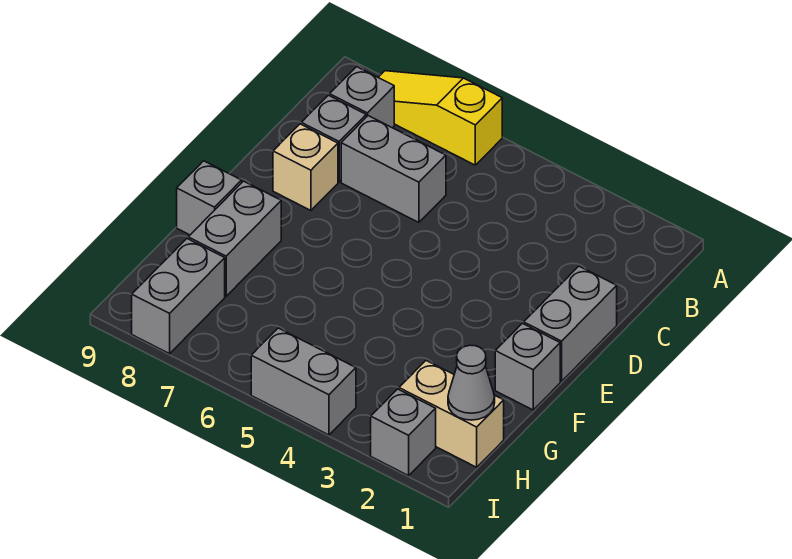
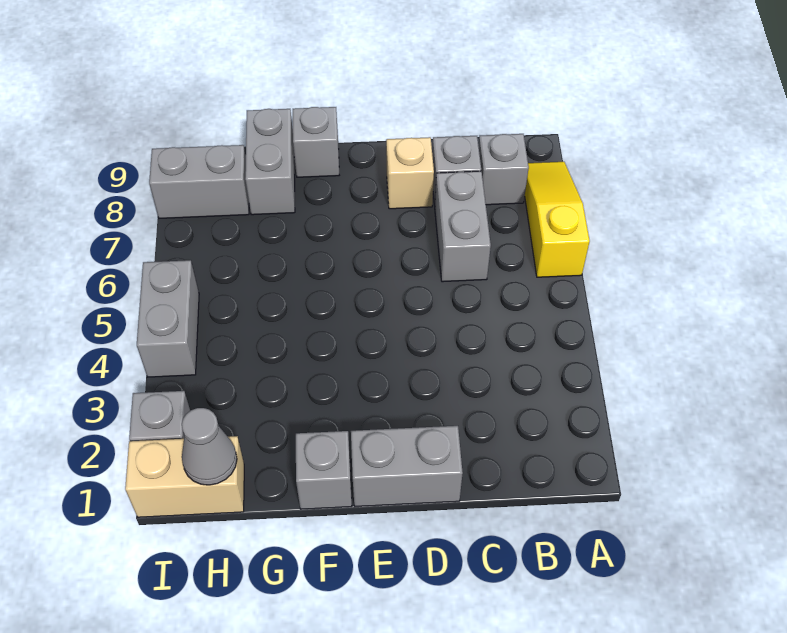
grey 1x2 brick [188,181,281,296] -> grey 1x2 brick turned to [245,109,295,215]
tan 1x2 brick [399,361,504,467] -> tan 1x2 brick turned to [125,436,244,517]

